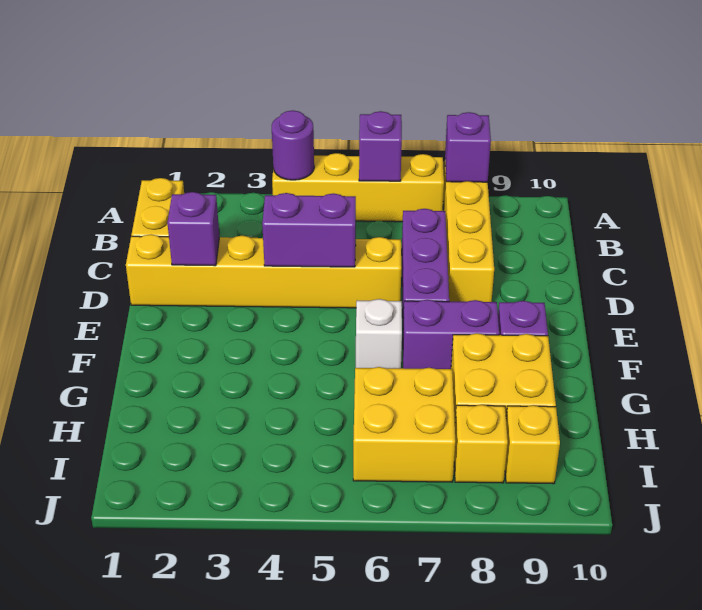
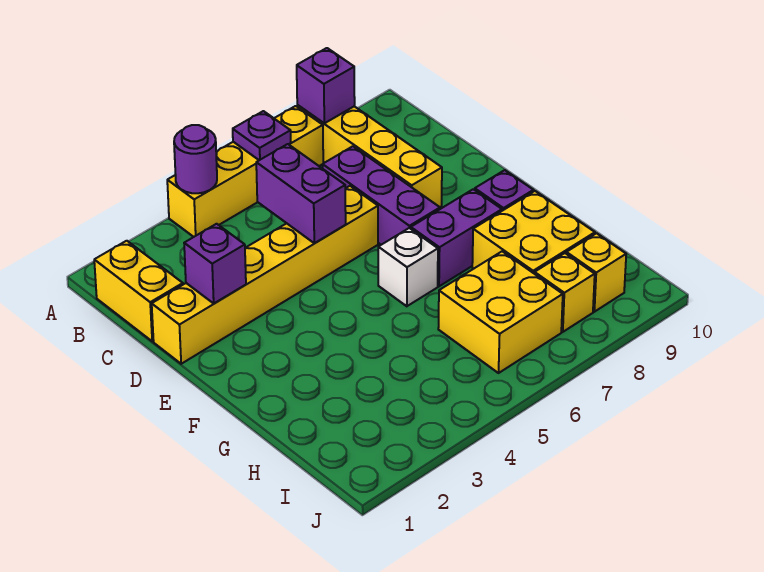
purple 1x1 brick [359,111,402,181] -> purple 1x1 plate [233,111,291,160]
purple 1x2 brick [262,193,356,267] -> purple 1x2 brick turned to [256,144,346,243]

